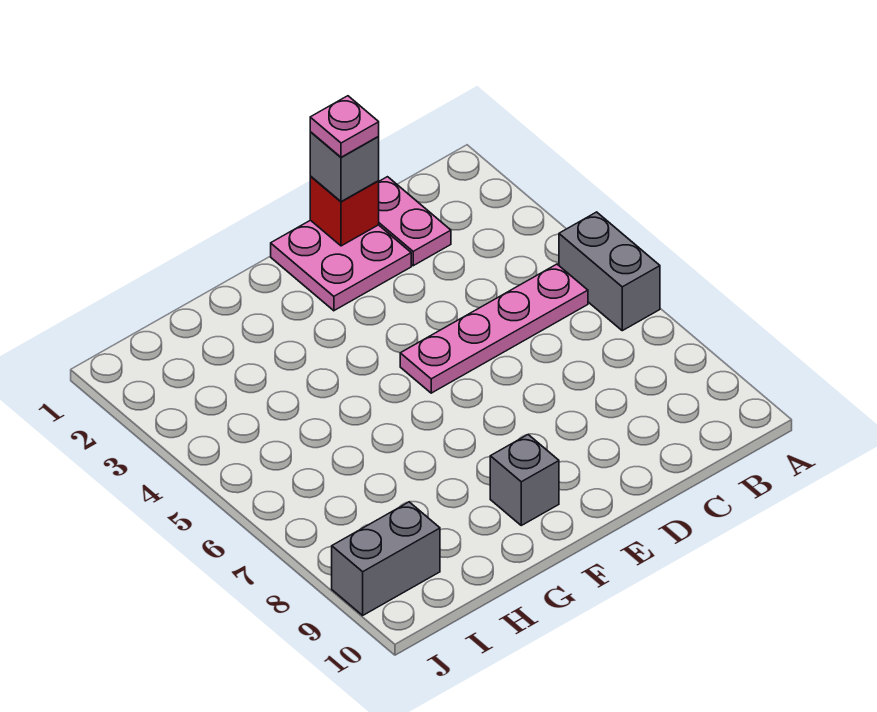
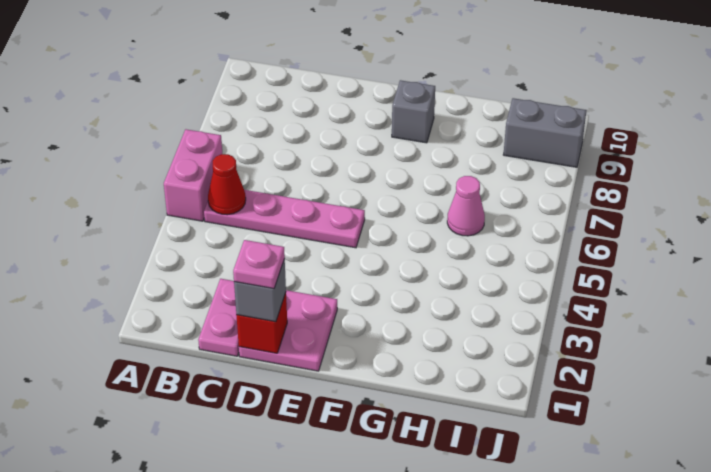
grey 1x2 brick [559,212,660,331] -> pink 1x2 brick [164,129,222,221]
none -> red 1x1 cone [208,154,246,215]
none -> pink 1x1 cone [447,176,485,236]

